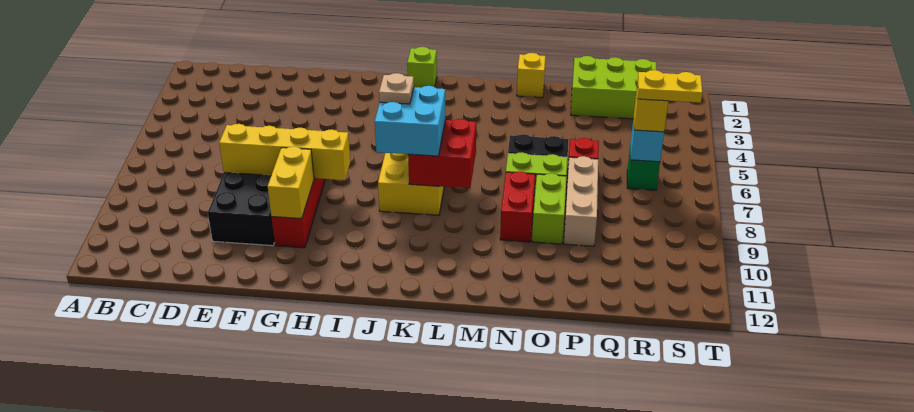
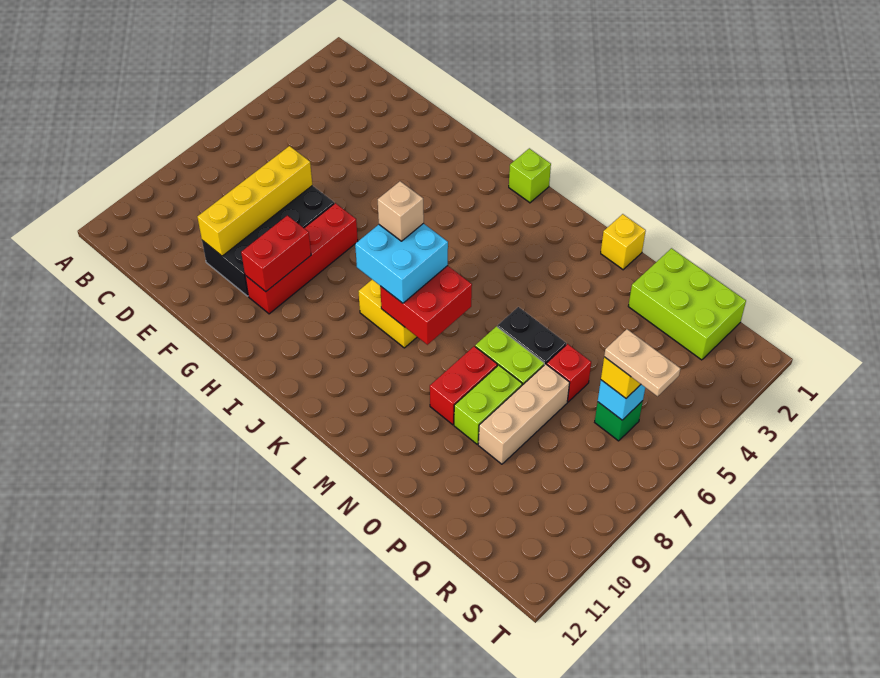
yellow 1x4 brick [219,124,350,180] -> yellow 1x4 brick turned to [197,146,312,256]
yellow 1x2 brick [268,146,314,219] -> red 1x2 brick [241,215,311,292]
tan 1x1 plate [379,73,414,104] -> tan 1x1 brick [378,181,424,241]
yellow 1x2 plate [637,70,702,103] -> tan 1x2 plate [604,329,680,396]

